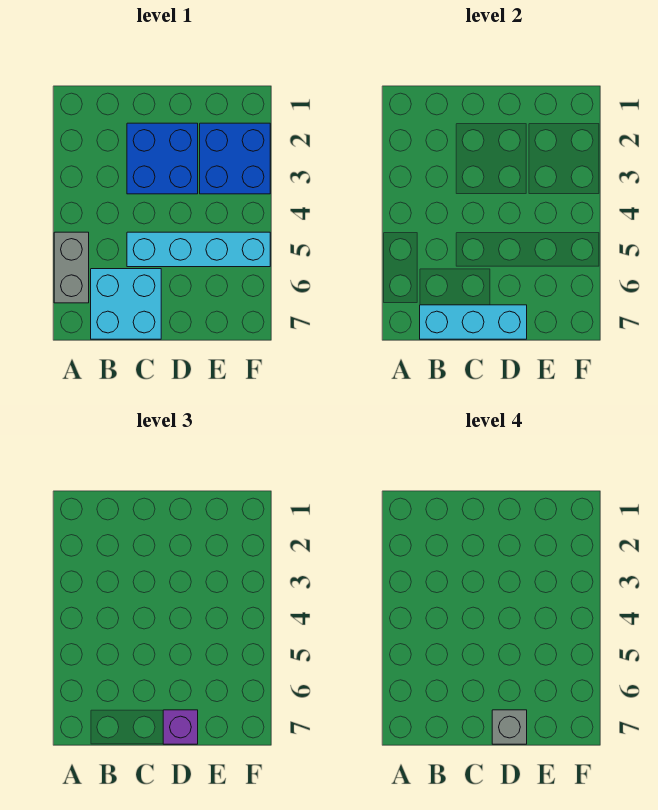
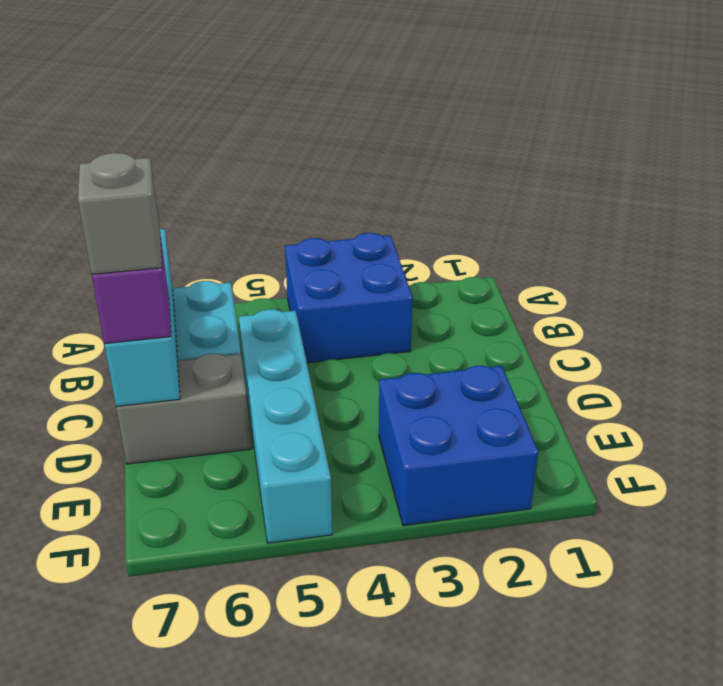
grey 1x2 brick [54,232,89,303] -> grey 1x2 brick moved to [116,354,251,464]
blue 2x2 brick [127,123,198,194] -> blue 2x2 brick moved to [285,233,413,363]

